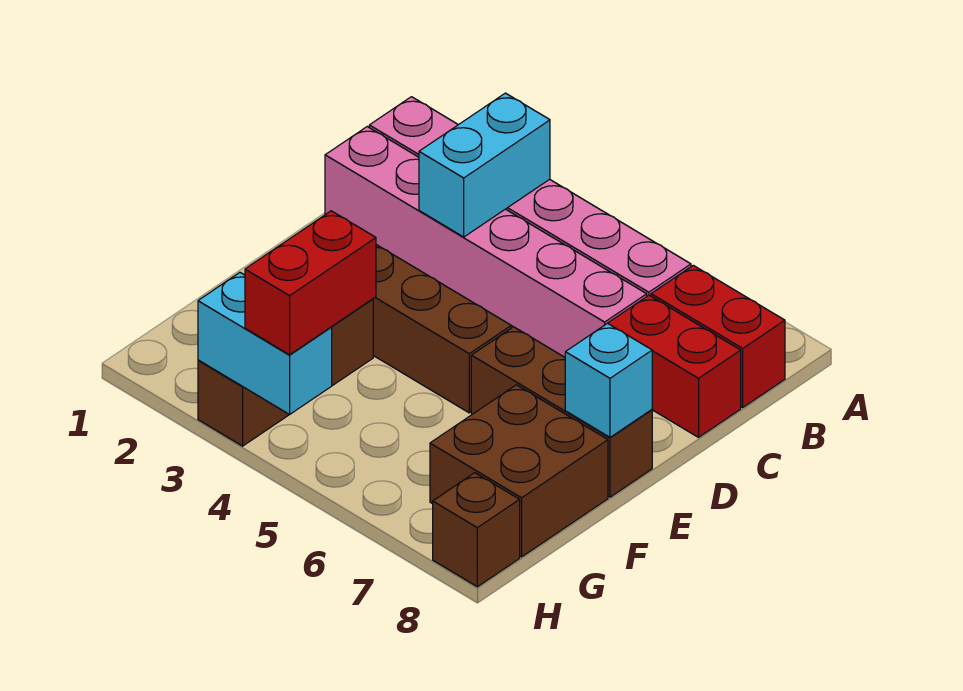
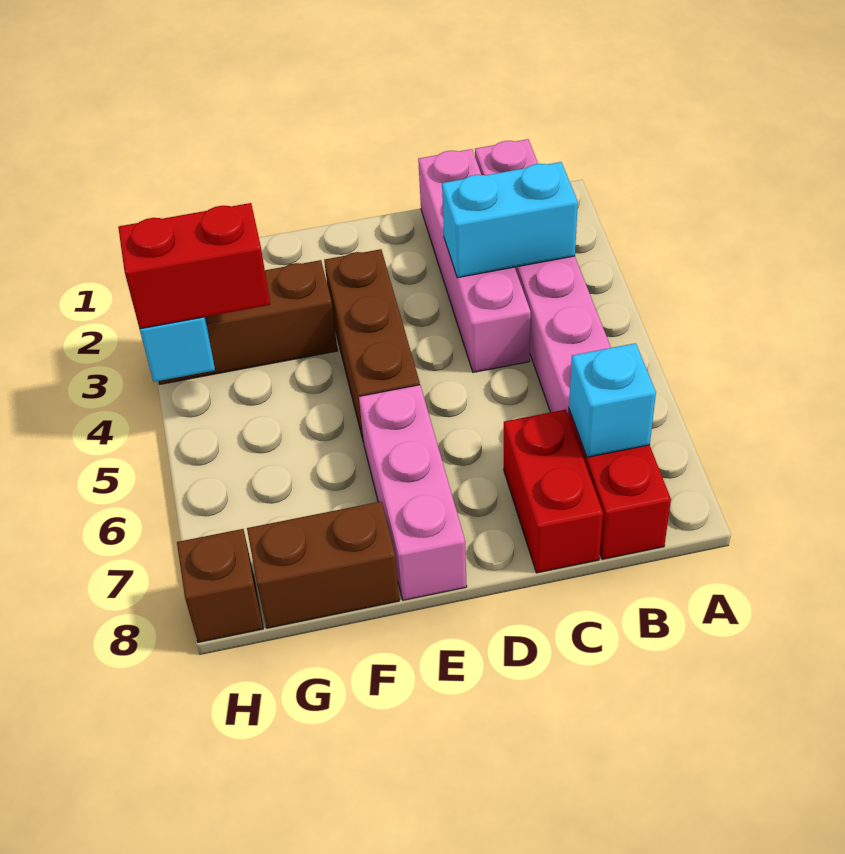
pink 1x6 brick [325,127,647,357] -> pink 1x4 brick [418,149,531,372]
brown 1x3 brick [471,327,652,497] -> pink 1x3 brick [359,385,467,600]
cyan 1x1 brick [565,323,652,437] -> cyan 1x1 brick moved to [569,343,656,457]
brown 2x2 brick [430,385,608,557] -> brown 1x2 brick [247,501,399,628]

